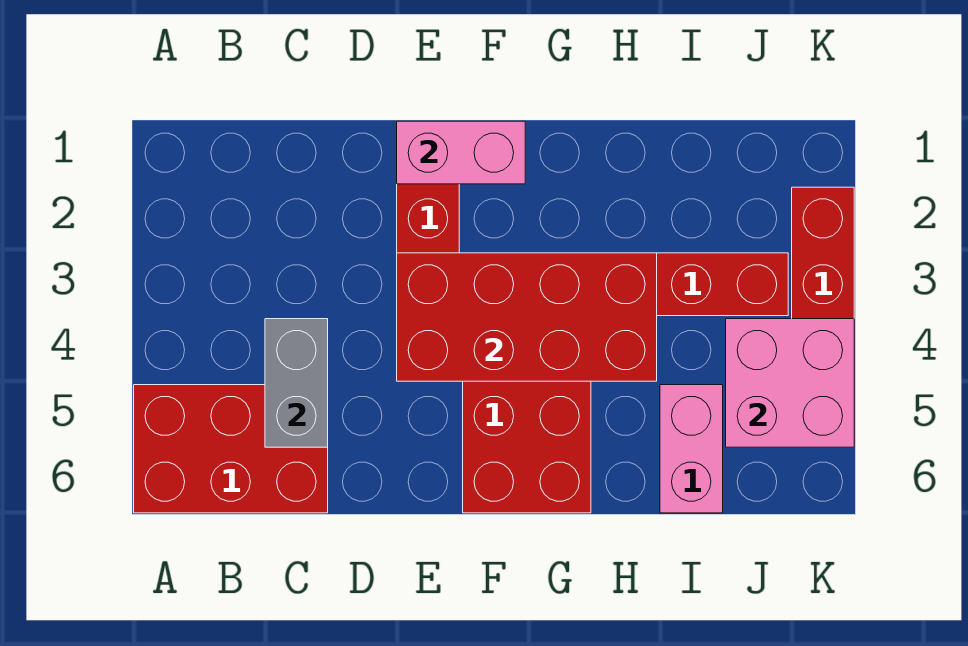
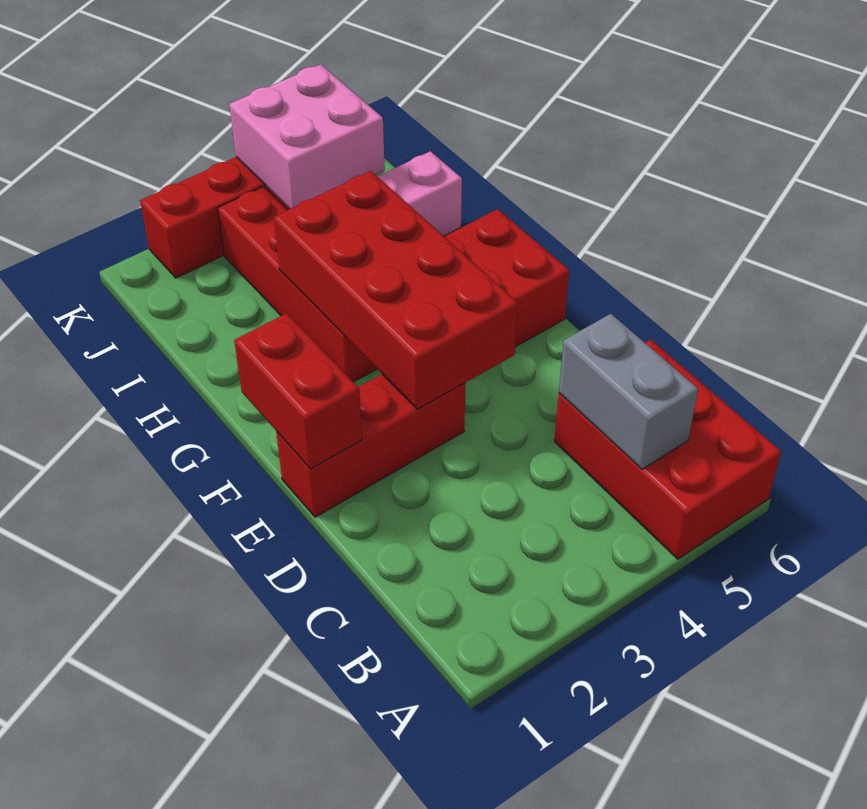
grey 1x2 brick [265,319,328,447] -> grey 1x2 brick turned to [559,314,698,469]
pink 1x2 brick [397,121,525,184] -> red 1x2 brick [234,313,362,469]

